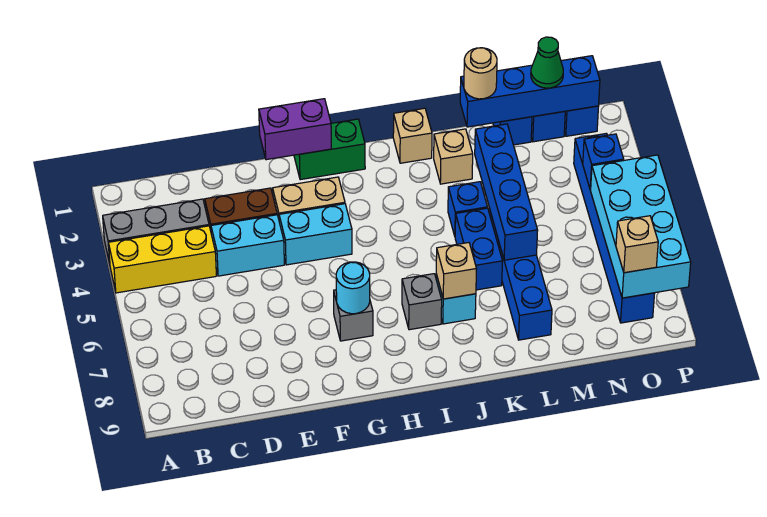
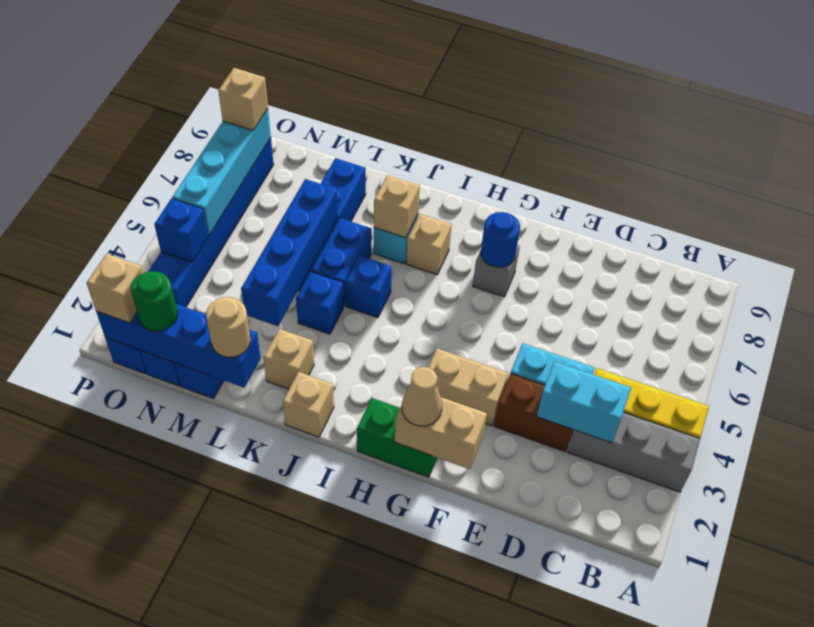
purple 1x2 brick [259,99,331,160] -> tan 1x2 brick [395,397,487,469]
cyan 1x2 brick [279,204,352,265] -> cyan 1x2 brick moved to [536,361,631,443]
none -> tan 1x1 cone [402,367,442,426]
cyan 1x1 round brick [336,262,370,314] -> blue 1x1 round brick [481,212,520,267]
grey 1x1 brick [402,274,442,330] -> tan 1x1 brick [406,214,452,275]
none -> blue 1x1 brick [346,256,392,318]
green 1x1 cone [531,37,563,88] -> green 1x1 round brick [131,271,177,331]
none -> tan 1x1 brick [87,254,143,323]
cyan 2x4 brick [590,155,691,298] -> cyan 1x4 brick [172,109,271,235]

